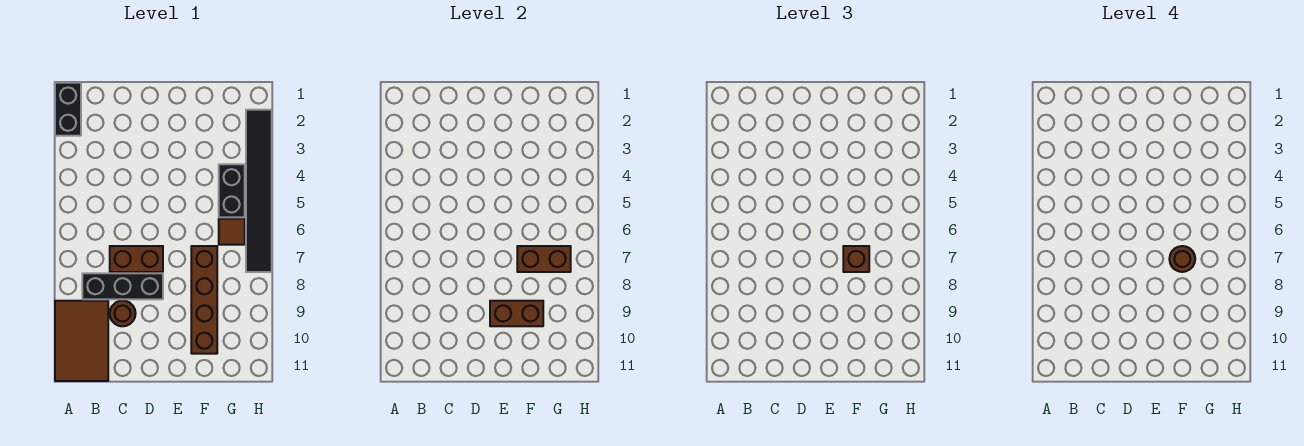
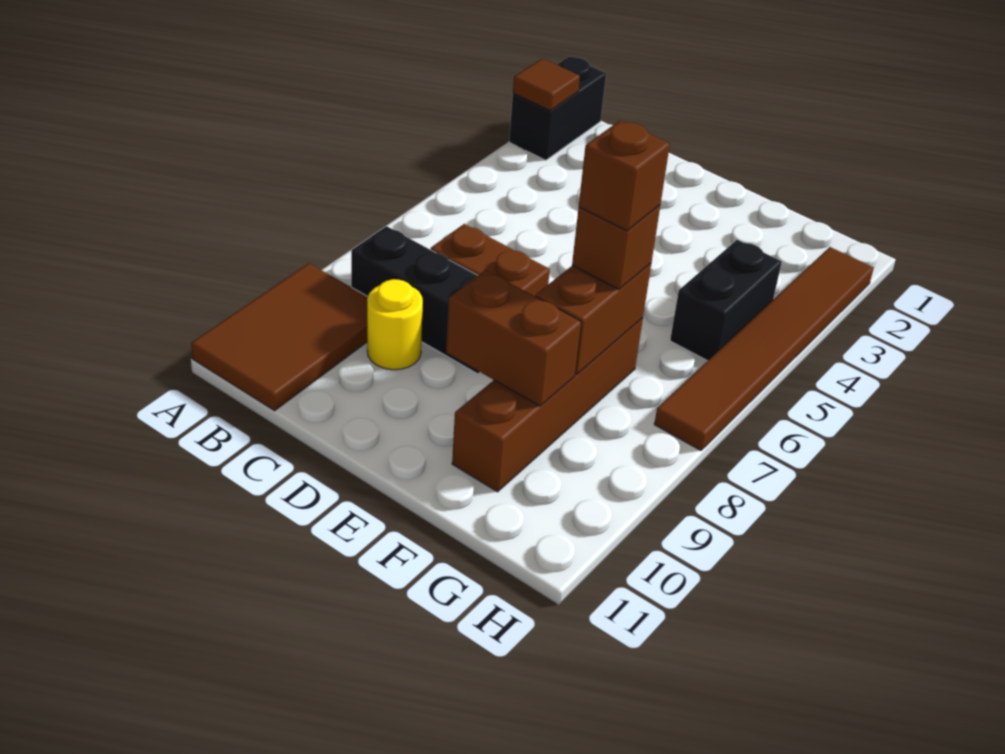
brown 1x1 round brick [110,301,136,326] -> yellow 1x1 round brick [367,279,423,370]
brown 1x2 brick [517,246,571,272] -> brown 1x2 brick turned to [536,264,651,375]
brown 1x1 round brick [1169,246,1195,272] -> brown 1x1 brick [579,120,670,231]
brown 1x1 tile [219,219,245,245] -> brown 1x1 tile moved to [513,58,580,111]
black 1x6 tile [246,110,272,272] -> brown 1x6 tile [654,247,874,451]

